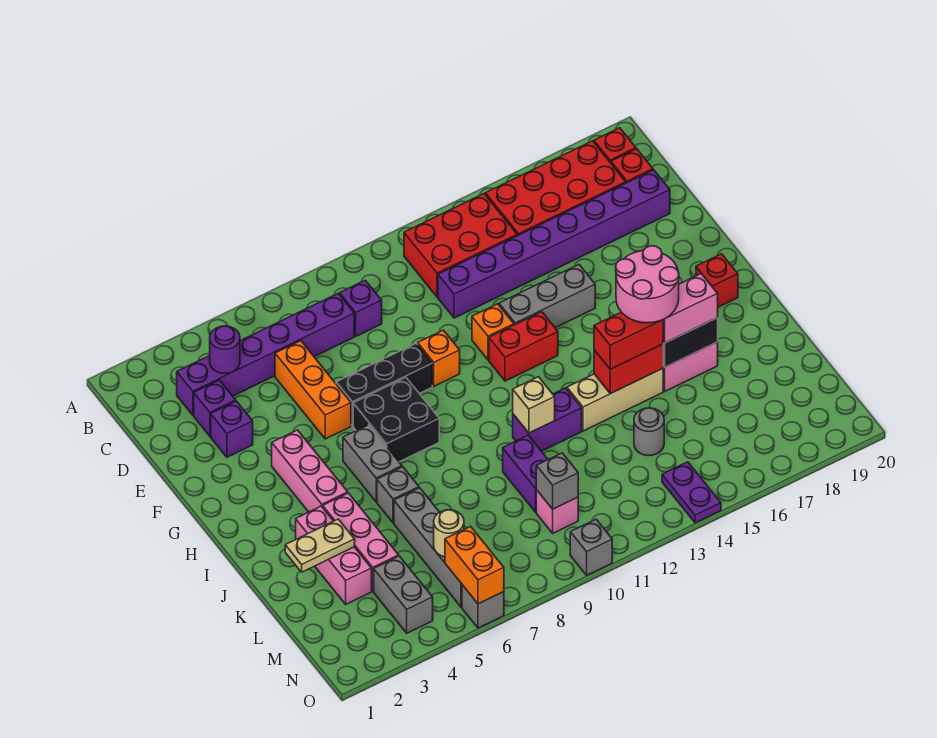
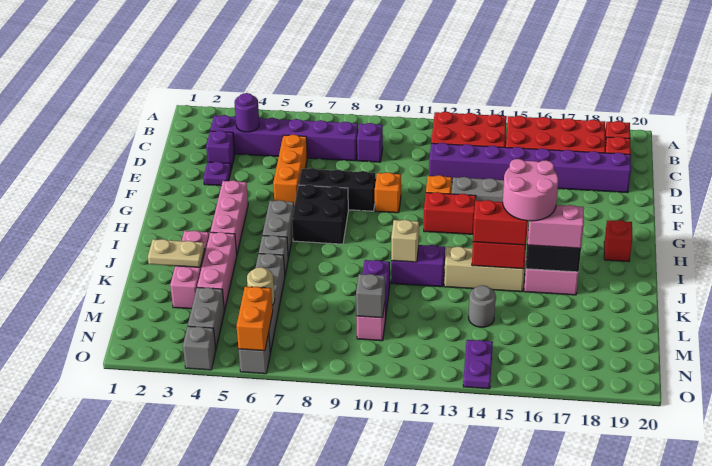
purple 1x1 brick [211,401,253,457] -> purple 1x1 plate [204,162,231,186]
grey 1x1 brick [570,519,612,575] -> grey 1x1 brick moved to [183,326,216,370]

